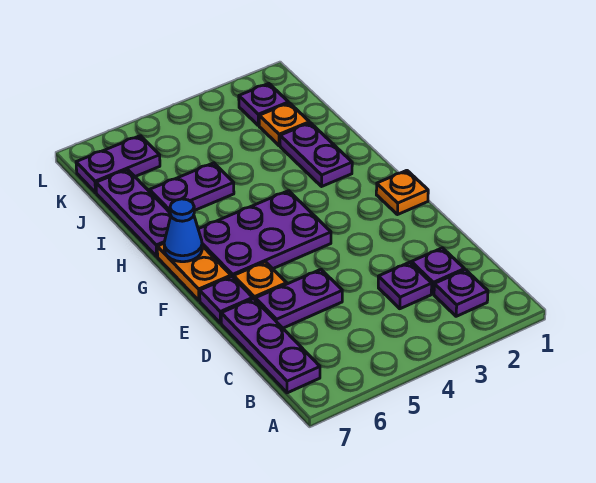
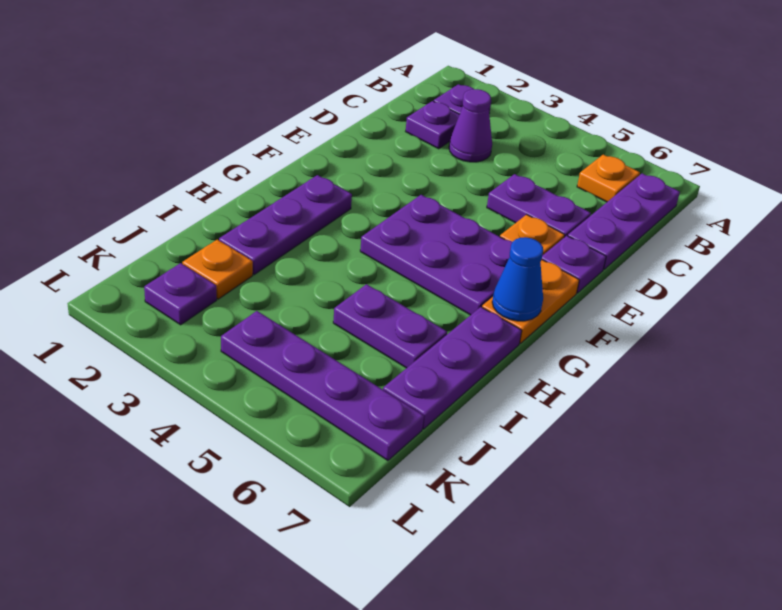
purple 1x1 plate [378,262,432,309] -> purple 1x1 cone [449,89,492,162]
orange 1x1 plate [376,170,428,215] -> orange 1x1 plate moved to [577,155,640,202]
purple 1x2 plate [280,123,352,186] -> purple 1x3 plate [219,175,352,275]
purple 1x2 plate [76,136,160,193] -> purple 1x4 plate [221,311,424,461]

